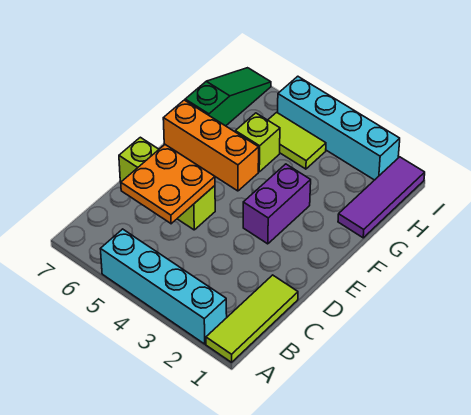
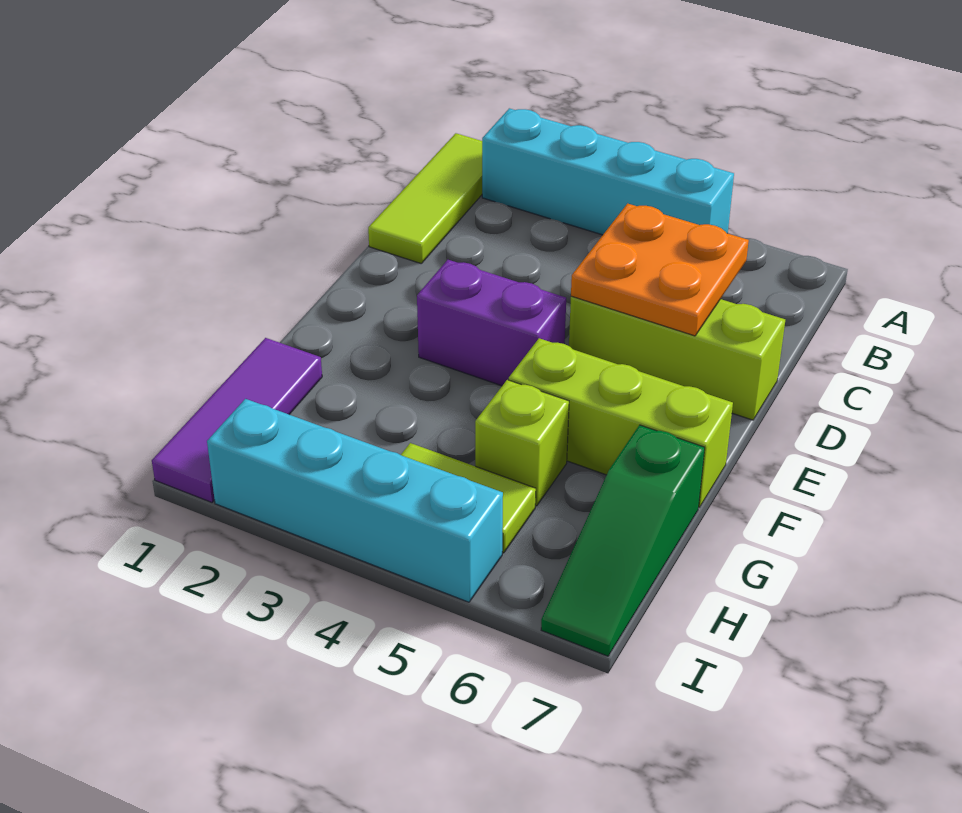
purple 1x2 brick [243,164,311,244] -> purple 1x2 brick turned to [417,260,566,386]
orange 1x3 brick [163,100,259,191] -> lime 1x3 brick [509,338,733,508]

